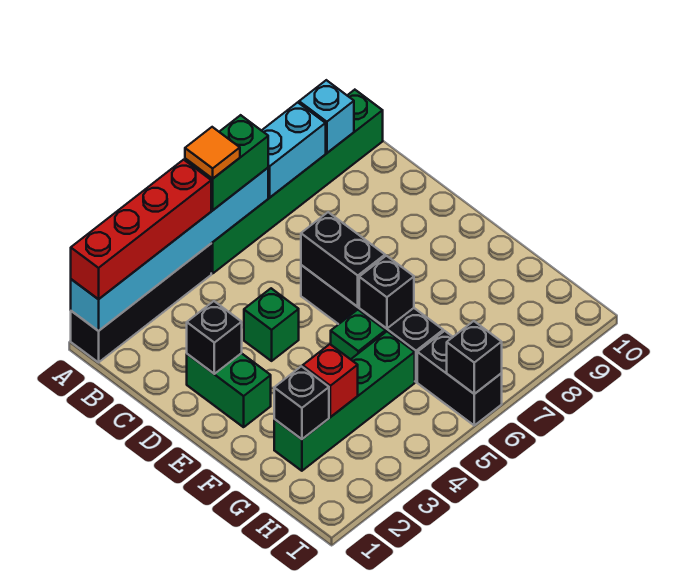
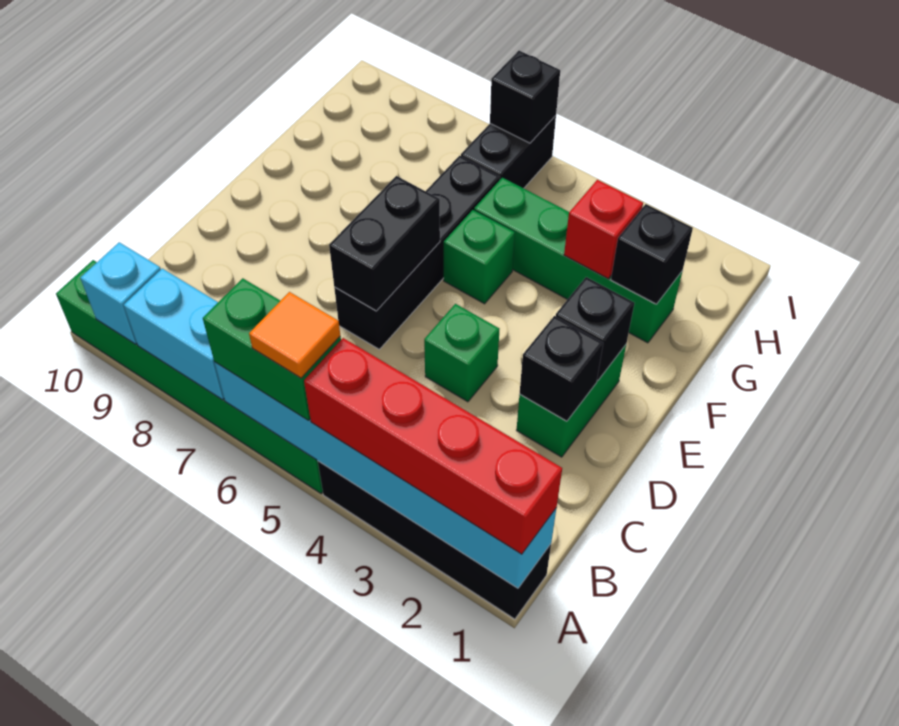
black 1x1 brick [359,256,414,329] -> black 1x1 brick moved to [556,277,634,380]

